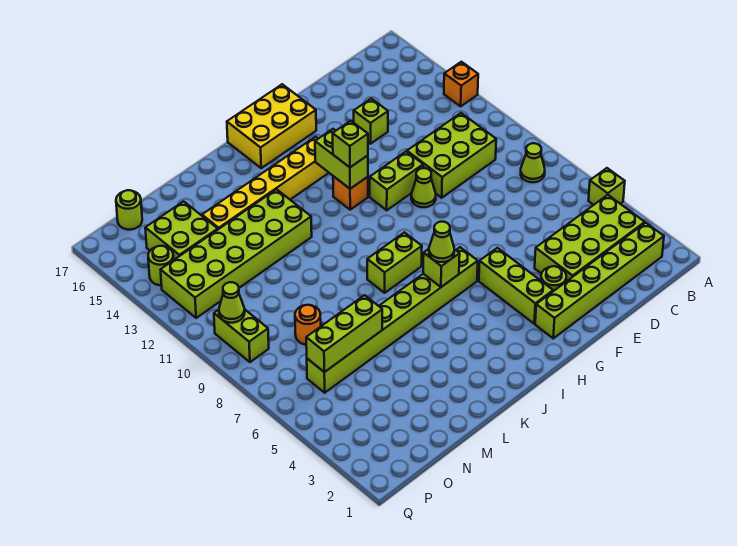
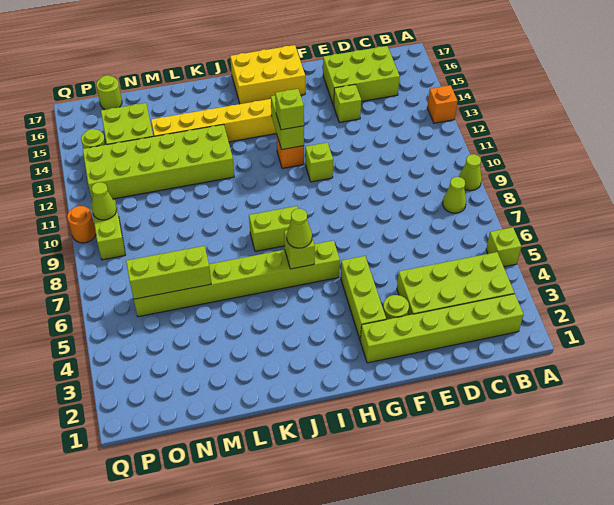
lime 2x3 brick [407,113,496,198] -> lime 2x3 brick moved to [323,46,400,106]
lime 1x1 cone [411,168,436,207] -> lime 1x1 cone moved to [459,154,482,191]
lime 1x2 brick [370,152,423,210] -> lime 1x1 brick [305,143,333,182]
orange 1x1 round brick [295,305,321,345] -> orange 1x1 round brick moved to [67,206,96,243]

